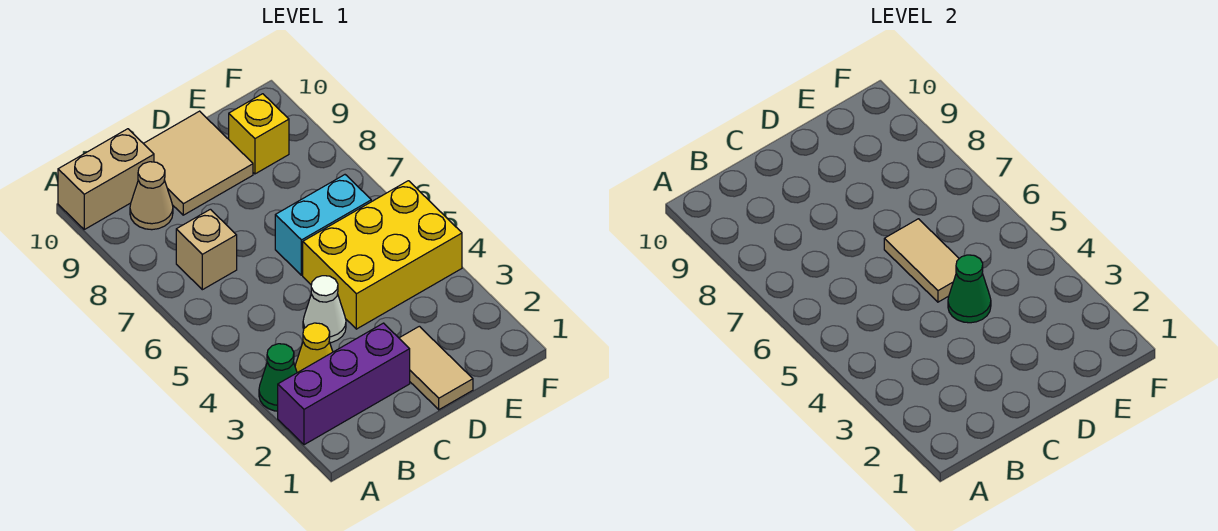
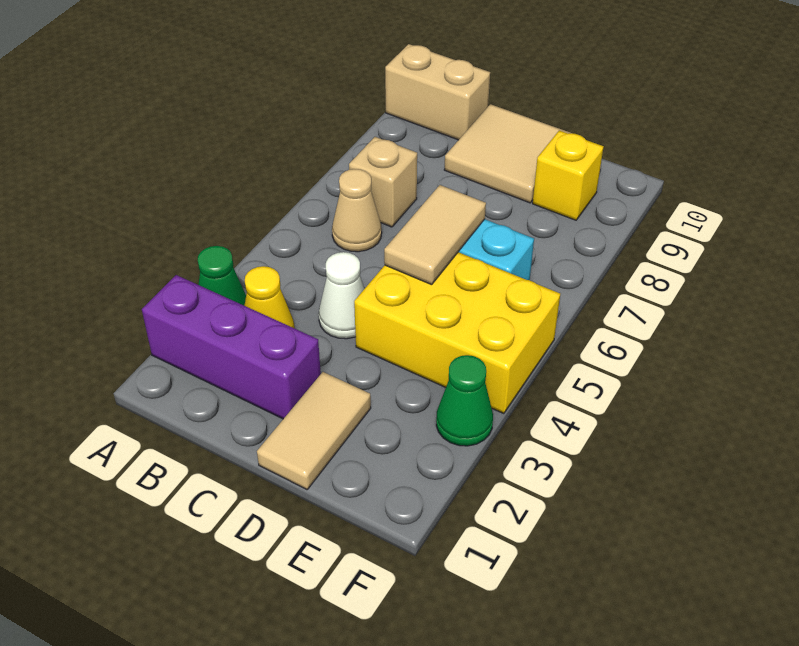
tan 1x1 cone [130,162,173,230] -> tan 1x1 cone moved to [332,169,382,252]
green 1x1 cone [948,255,991,323] -> green 1x1 cone moved to [436,355,493,446]

